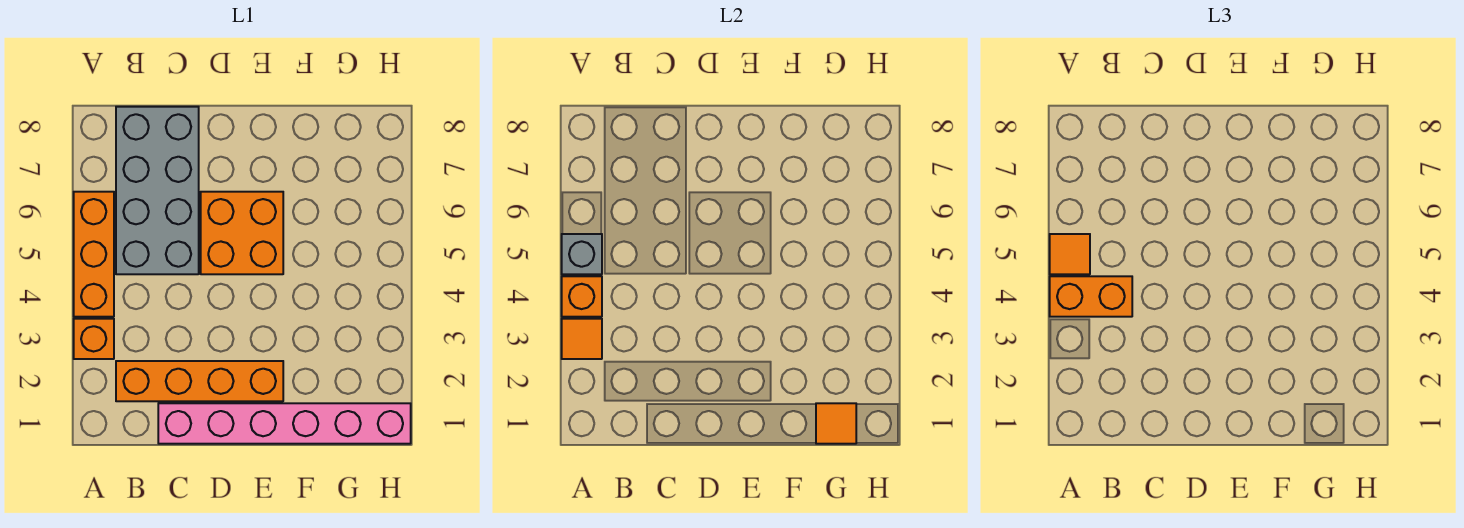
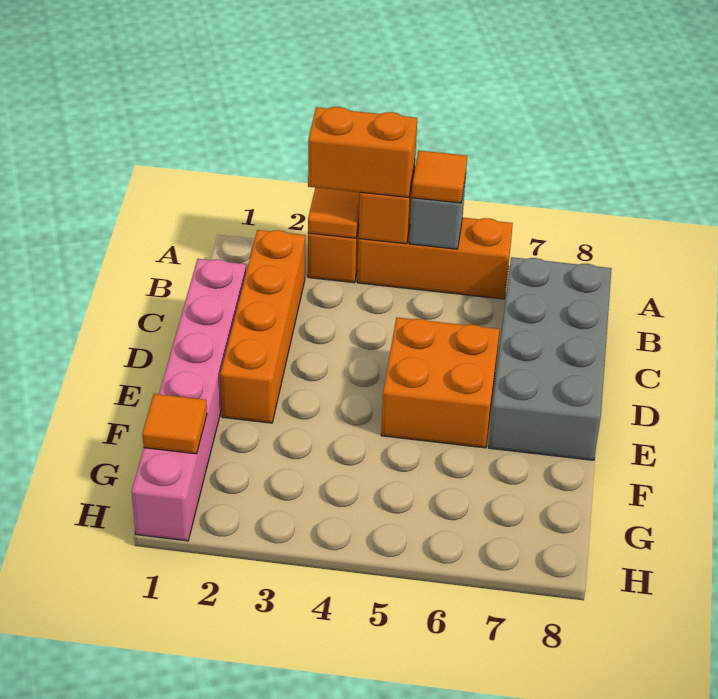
orange 1x2 brick [1050,276,1132,317] -> orange 1x2 brick turned to [308,107,417,197]
grey 2x4 brick [116,107,199,274] -> grey 2x4 brick turned to [489,257,612,460]

